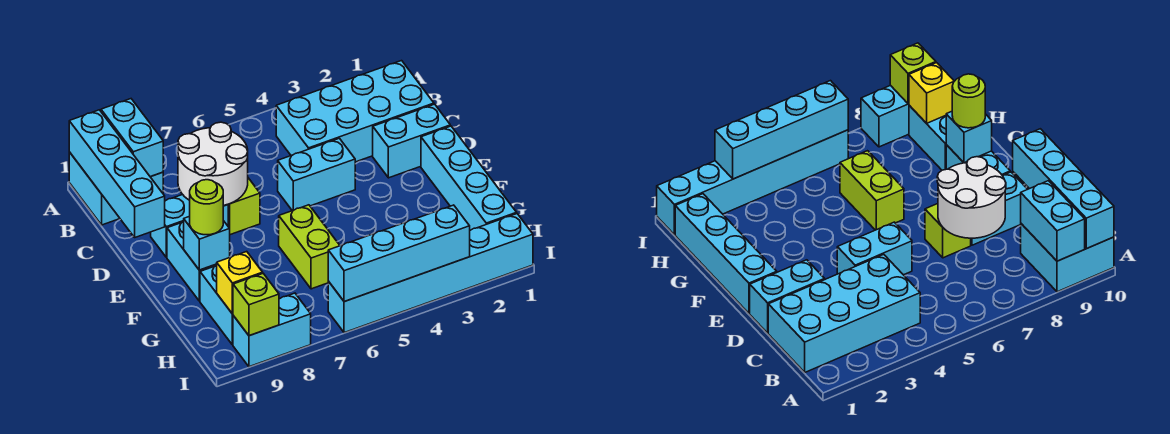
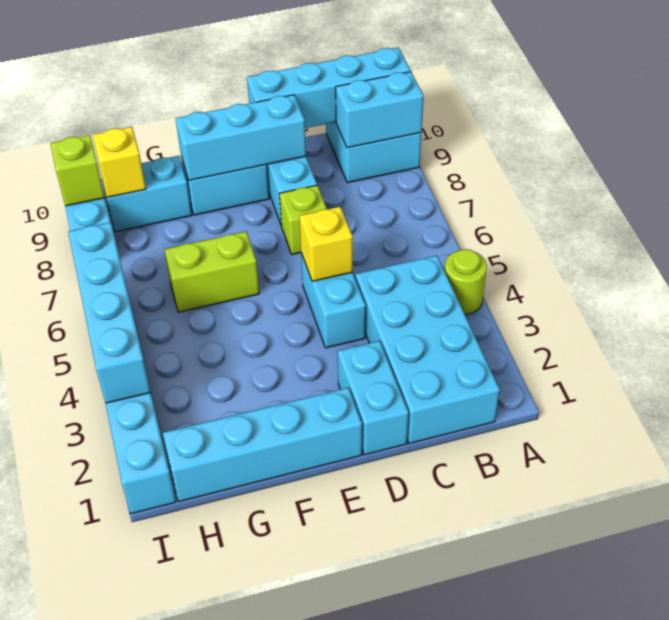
white 2x2 round brick [178,122,248,206] -> none
none -> yellow 1x1 brick [299,207,353,281]
cyan 1x1 brick [184,216,230,270] -> cyan 1x3 brick [175,95,306,180]
lime 1x1 round brick [190,180,223,235] -> lime 1x1 round brick moved to [444,249,487,315]

